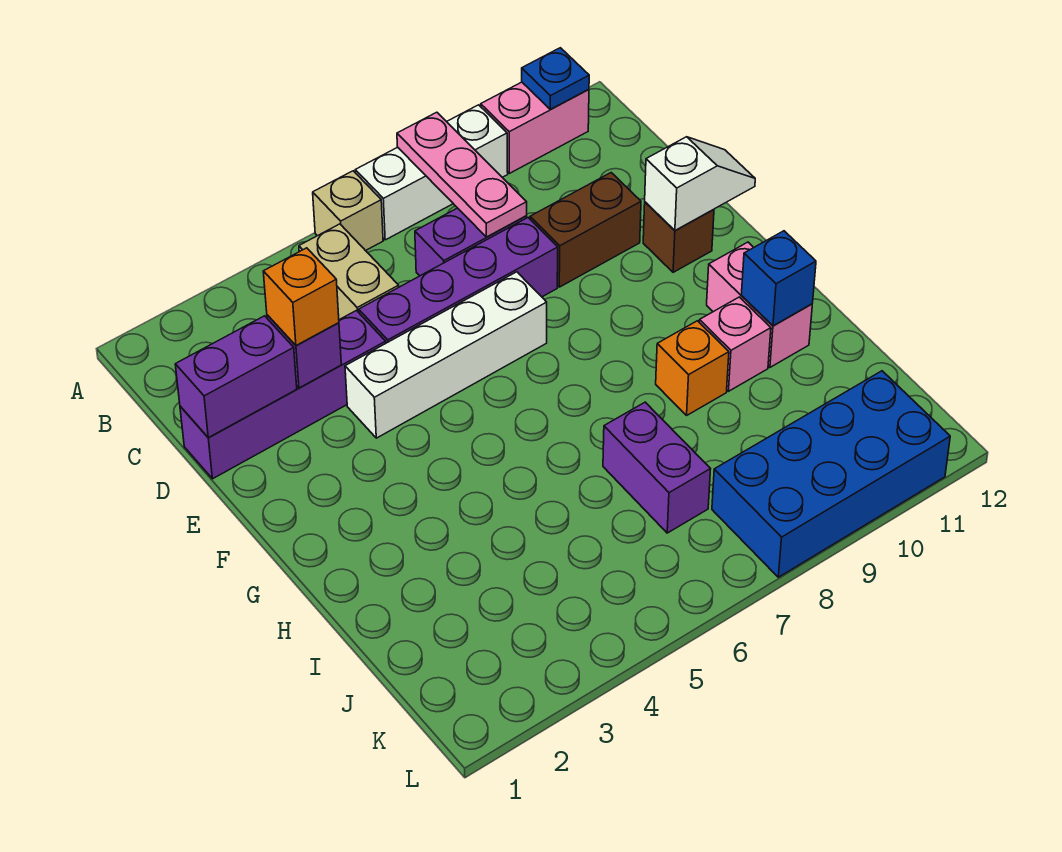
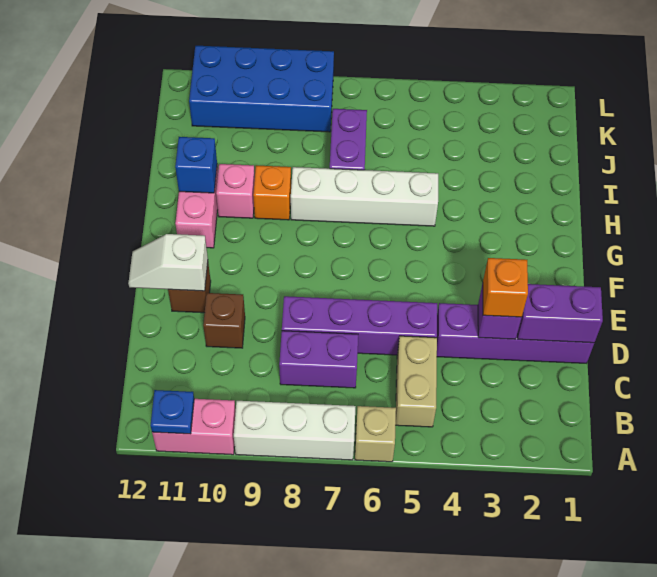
pink 1x3 plate [397,112,527,237] -> none
brown 1x2 brick [530,173,641,287] -> brown 1x1 brick [203,293,245,348]
white 1x4 brick [345,272,547,438] -> white 1x4 brick moved to [291,167,438,226]

